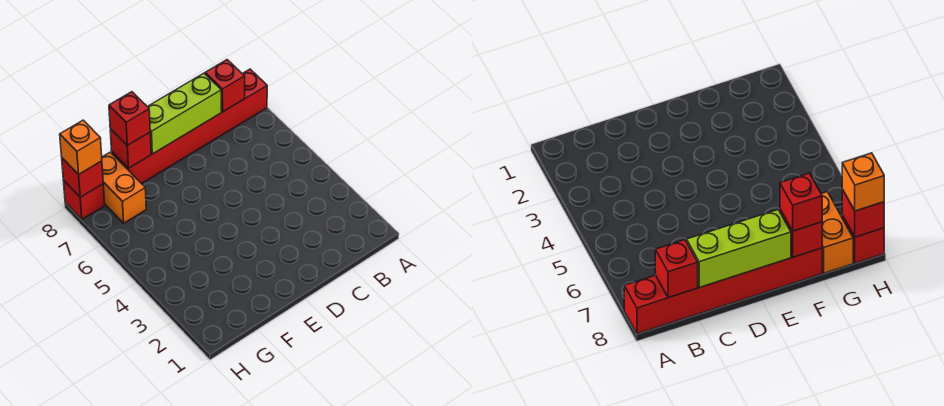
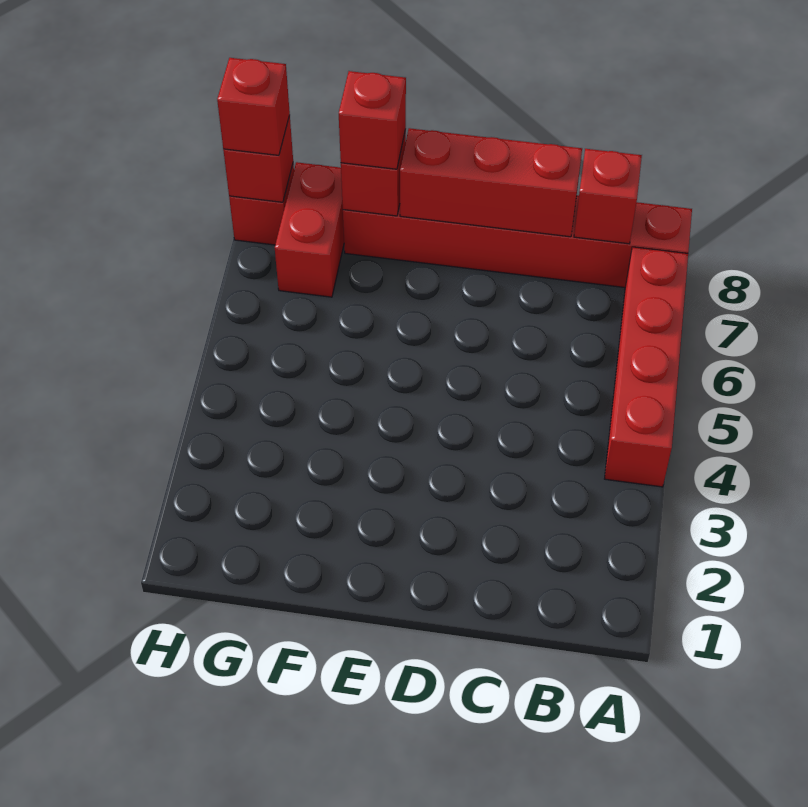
none -> red 1x4 brick [605,247,688,487]
lime 1x3 brick [147,73,221,154] -> red 1x3 brick [400,128,582,237]
orange 1x2 brick [102,152,146,223] -> red 1x2 brick [275,162,344,297]
orange 1x1 brick [60,120,102,174] -> red 1x1 brick [217,58,290,155]

